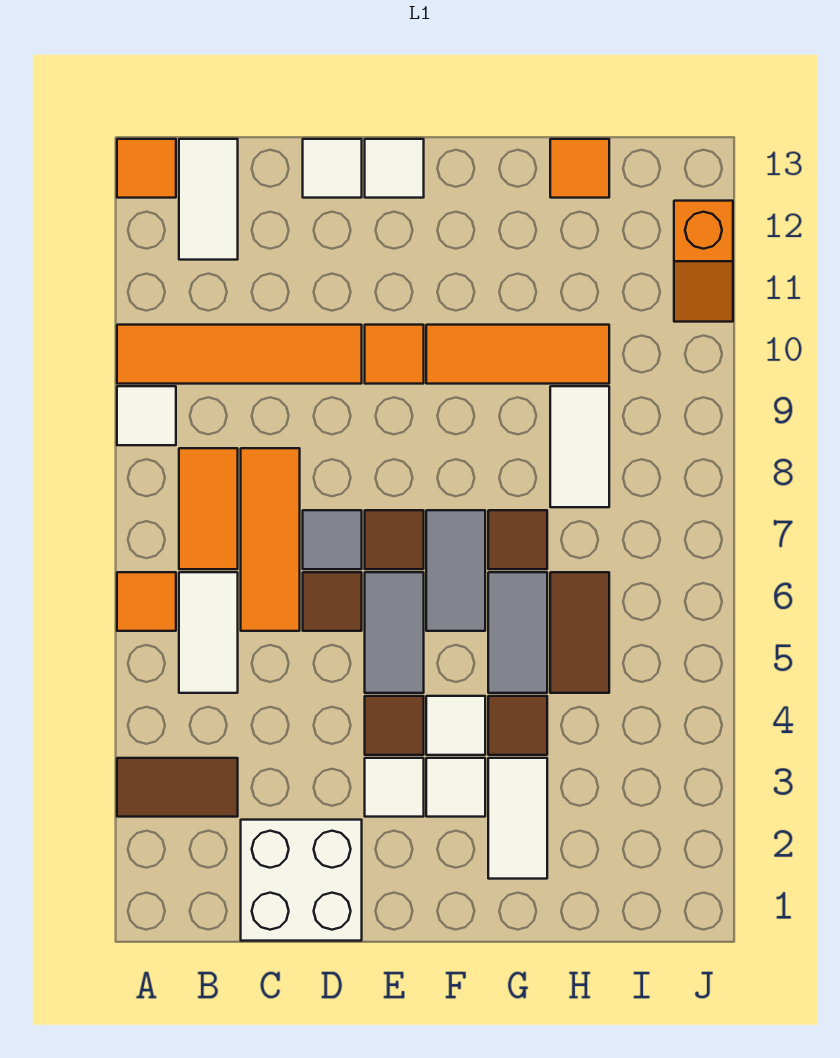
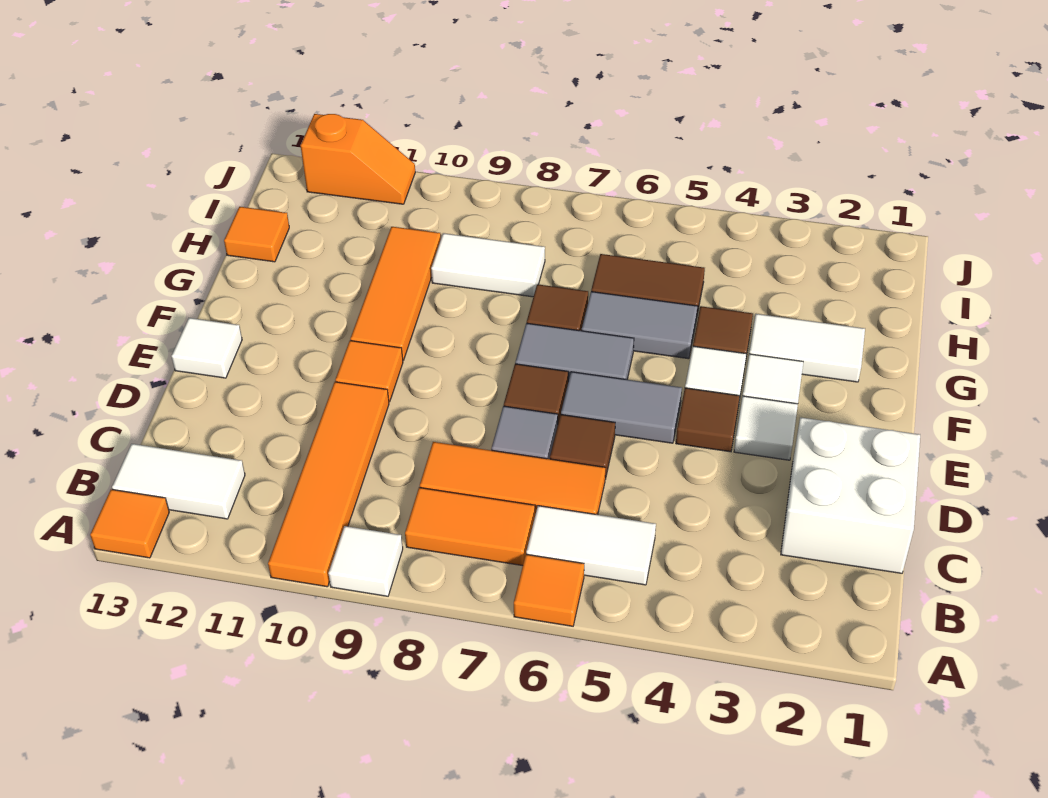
brown 1x2 tile [117,758,238,817] -> none
white 1x1 tile [303,139,362,198] -> none

